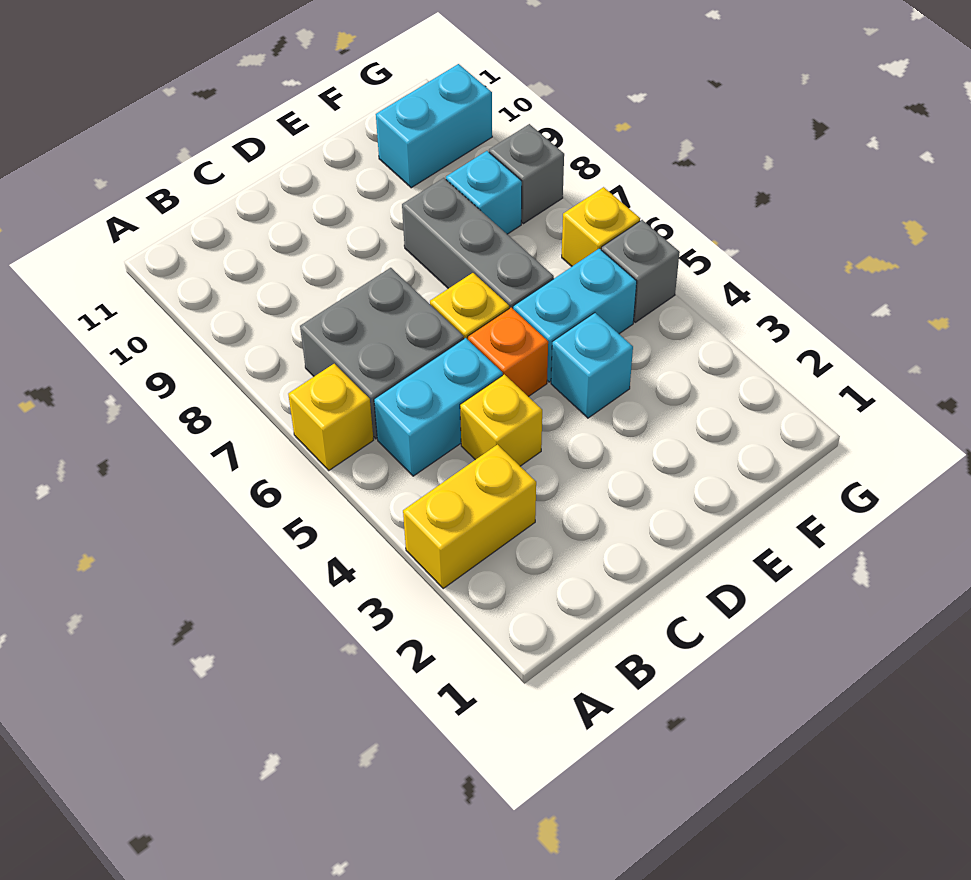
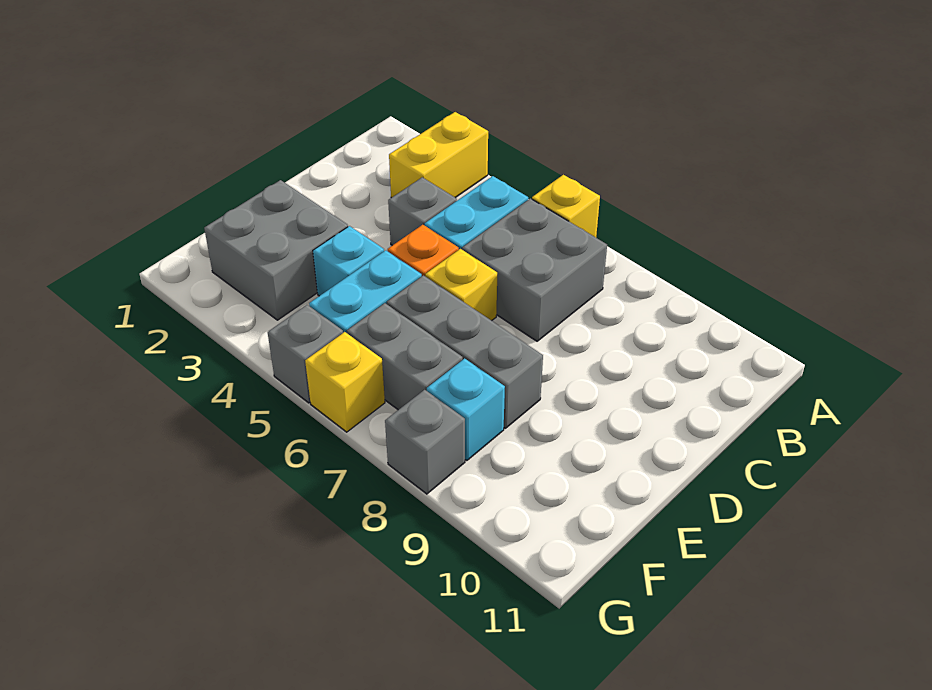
yellow 1x1 brick [460,374,542,466] -> grey 1x1 brick [388,177,457,245]
none -> grey 2x2 brick [204,180,348,320]
none -> grey 1x2 brick [347,303,463,410]
cyan 1x2 brick [376,64,492,188] -> none

